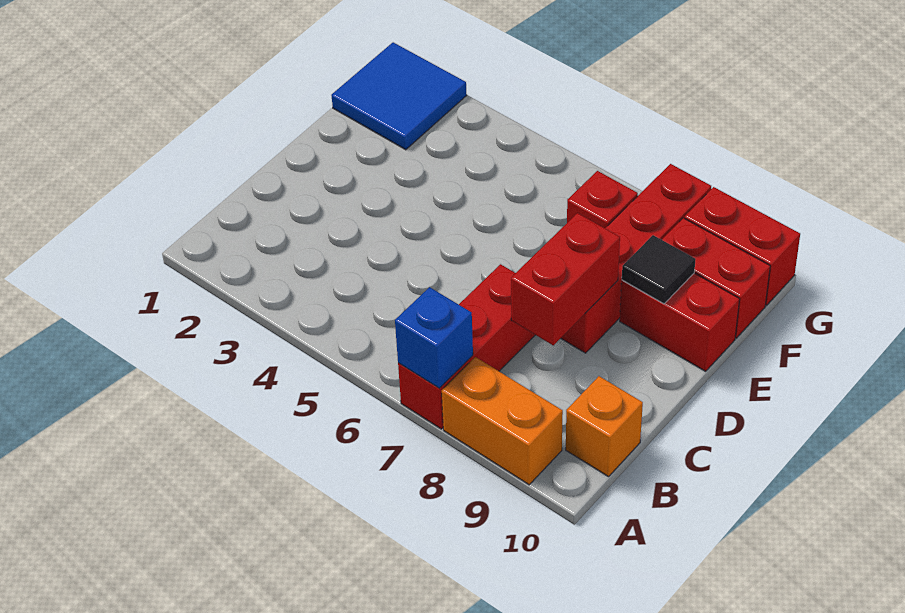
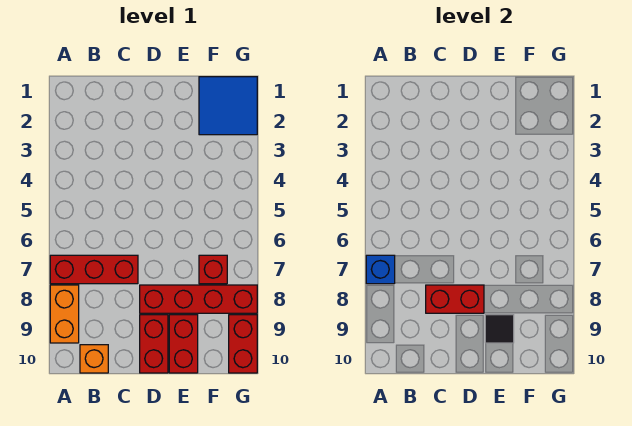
red 1x2 brick [662,218,770,338] -> red 1x2 brick moved to [140,315,168,373]

